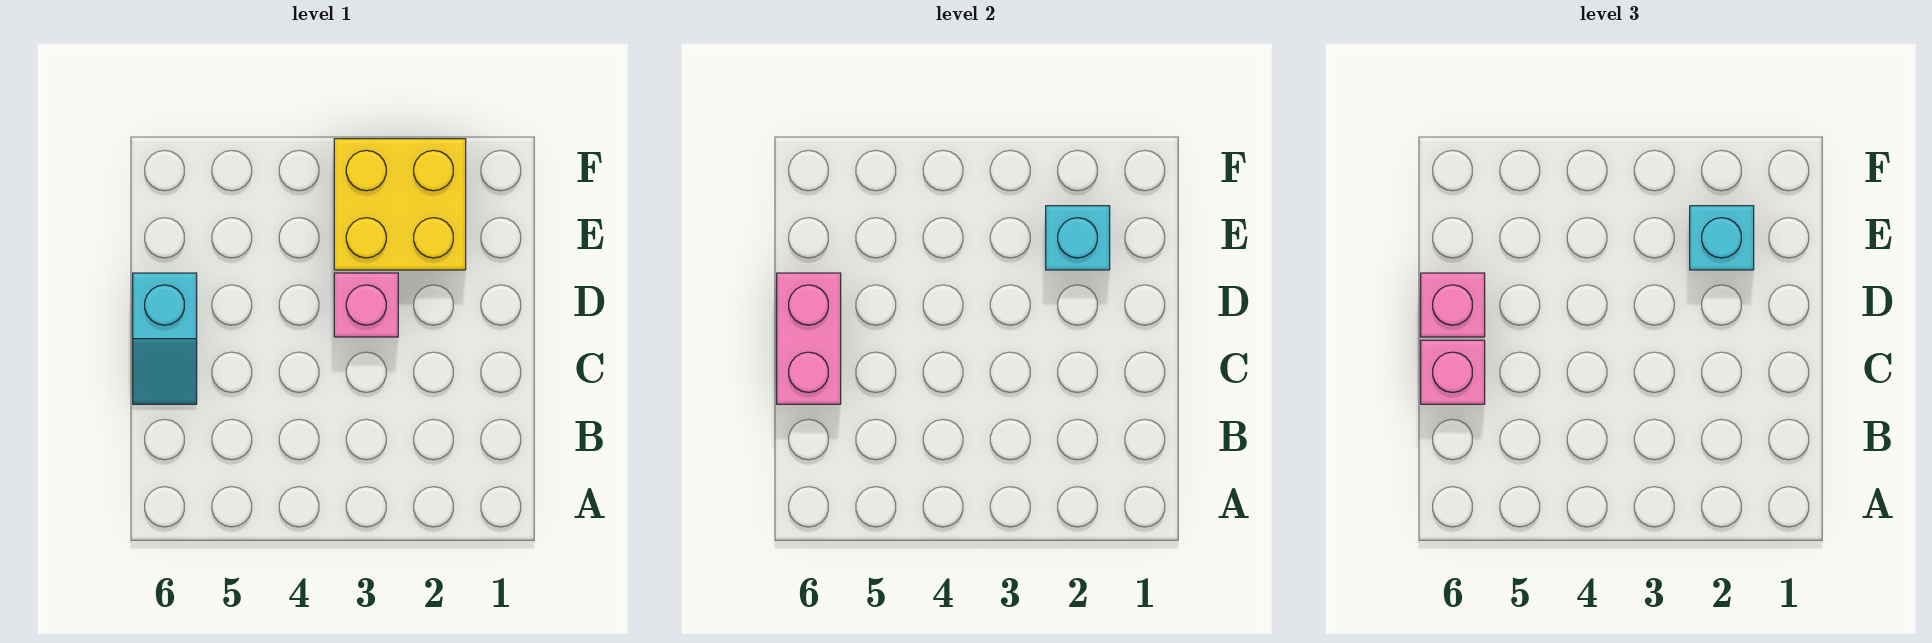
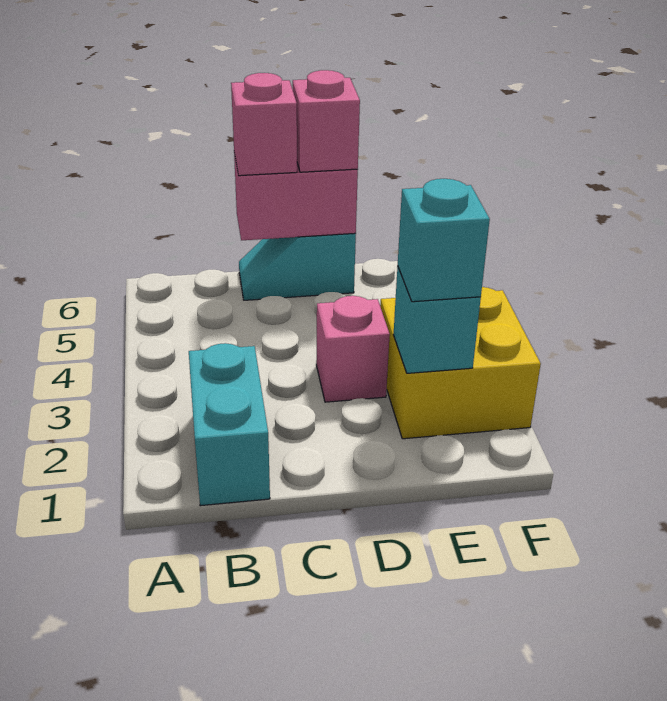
none -> cyan 1x2 brick [189,343,270,506]

